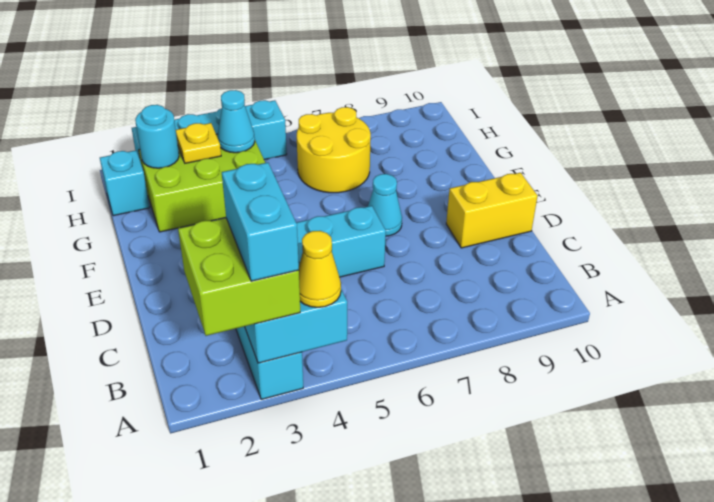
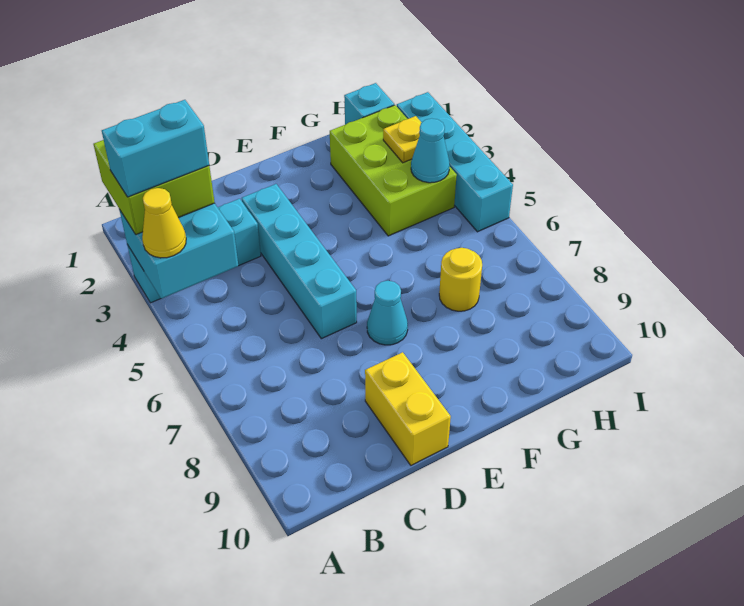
yellow 2x2 round brick [297,107,371,193] -> yellow 1x1 round brick [439,248,482,311]
cyan 1x1 round brick [135,105,179,168] -> none

